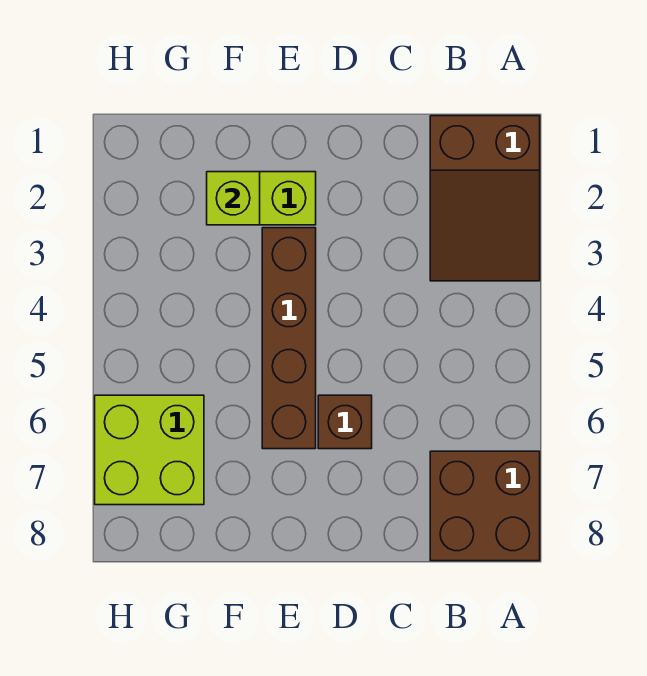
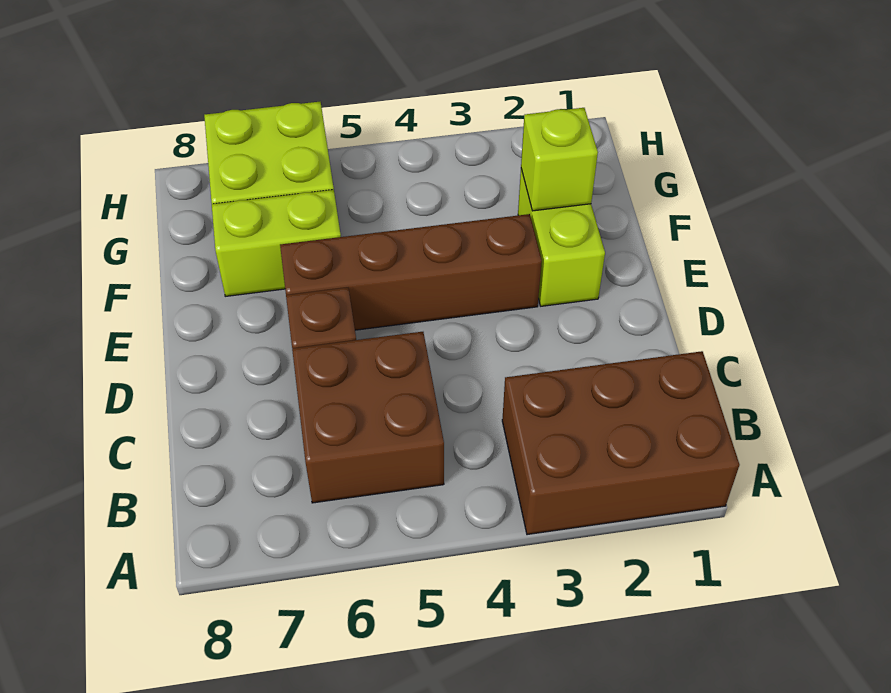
brown 2x3 slope [430,116,540,281] -> brown 2x3 brick [502,351,740,535]
brown 2x2 brick [430,451,540,561] -> brown 2x2 brick moved to [292,332,444,503]
none -> lime 1x2 brick [212,190,341,296]

